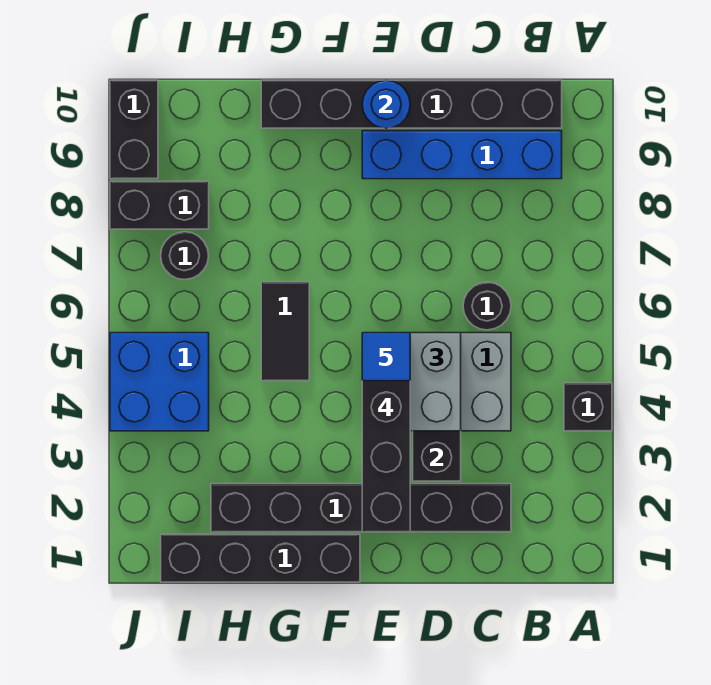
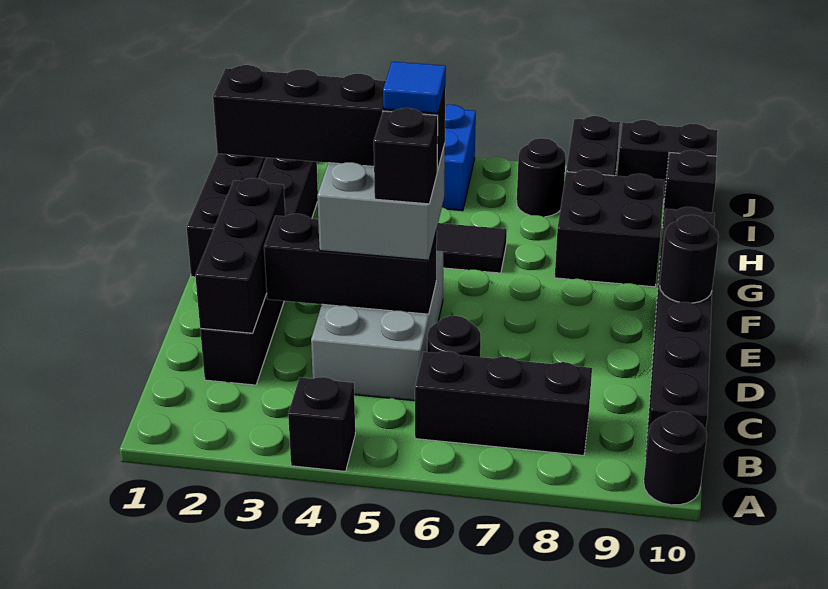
none -> black 1x1 round brick [644,412,707,505]
none -> black 1x3 brick [415,351,592,456]
blue 1x4 brick [362,131,562,179] -> none
none -> black 1x3 brick [195,178,285,333]
none -> black 1x1 brick [374,108,438,204]
blue 1x1 round brick [362,80,410,128] -> black 1x1 round brick [660,215,719,303]
none -> black 2x2 brick [555,170,665,287]
none -> black 1x1 brick [662,150,717,227]

